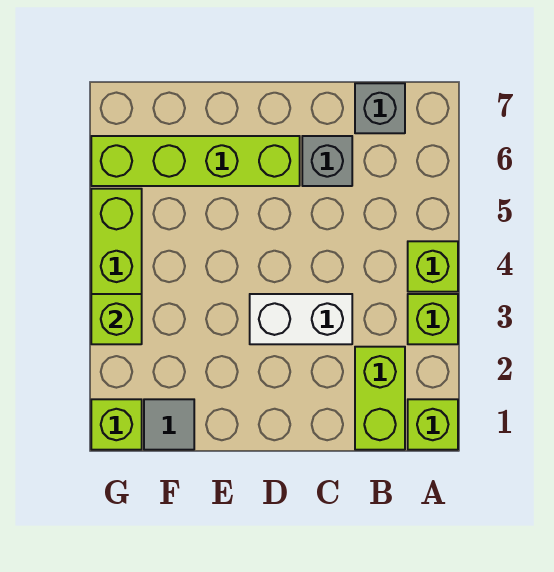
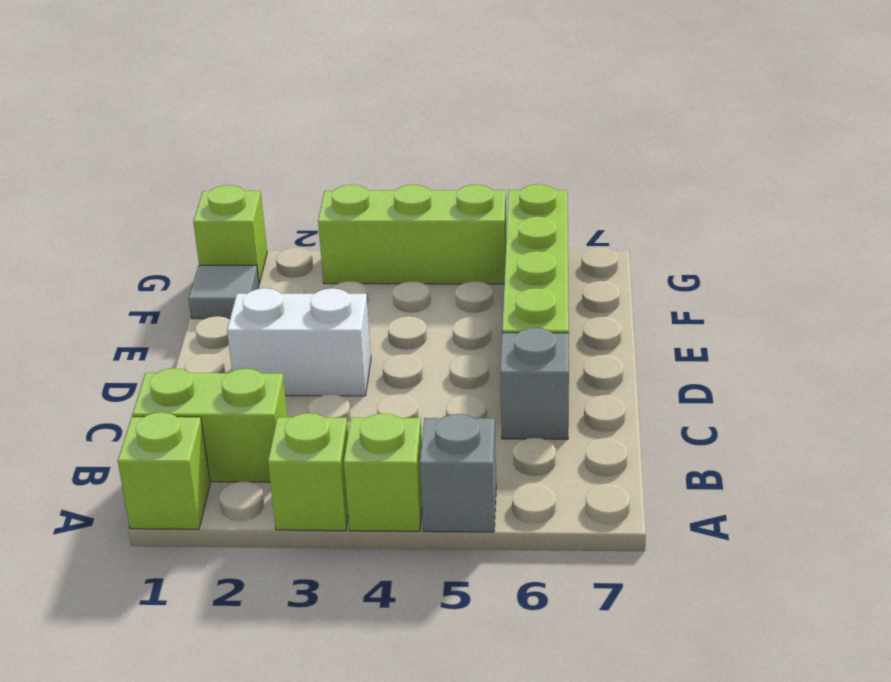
grey 1x1 brick [355,83,405,133] -> grey 1x1 brick moved to [420,414,496,532]
white 1x2 brick [250,294,352,344] -> white 1x2 brick turned to [227,288,371,396]
lime 1x1 brick [91,294,142,344] -> none

